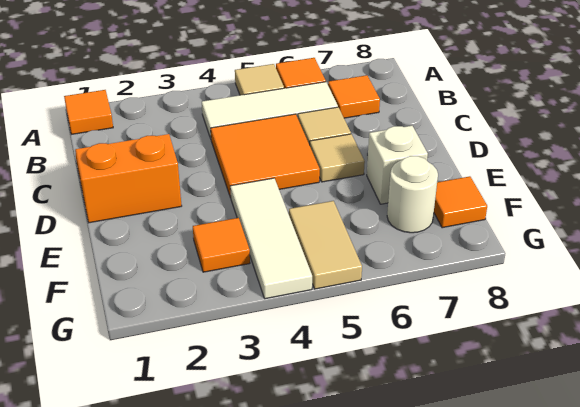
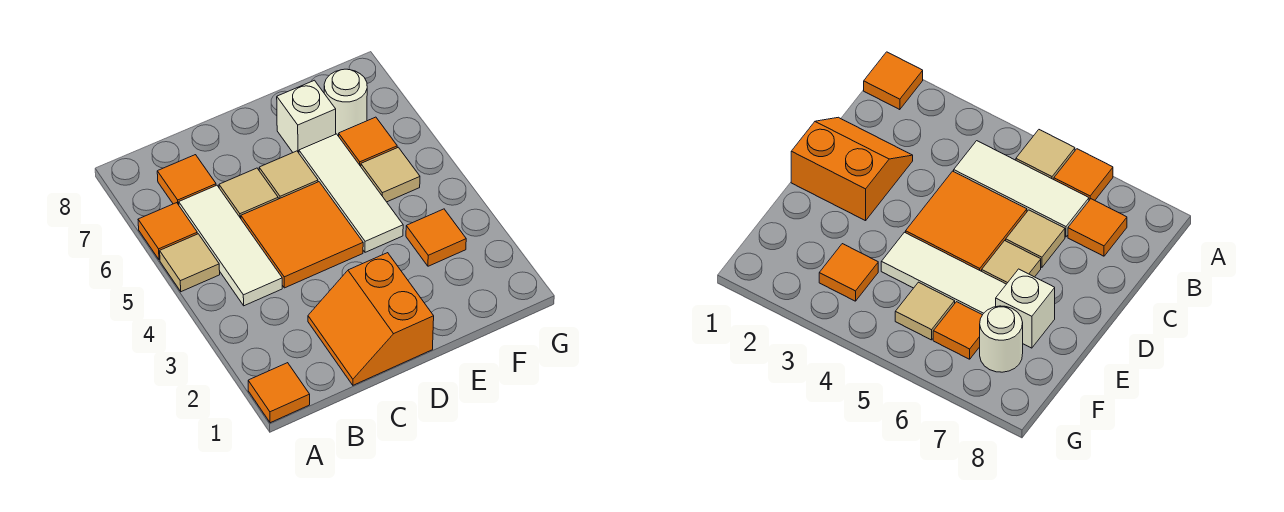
white 1x3 tile [230,178,312,299] -> white 1x3 tile turned to [299,134,403,252]
tan 1x2 tile [289,201,362,289] -> tan 1x1 tile [361,147,420,202]
orange 1x1 tile [434,176,487,228] -> orange 1x1 tile moved to [339,117,397,166]

